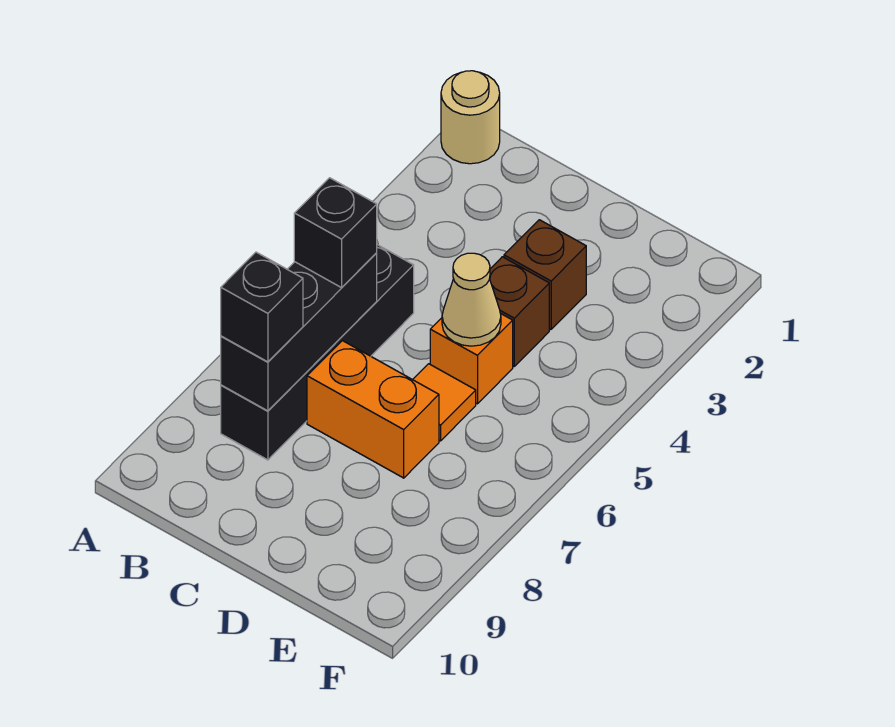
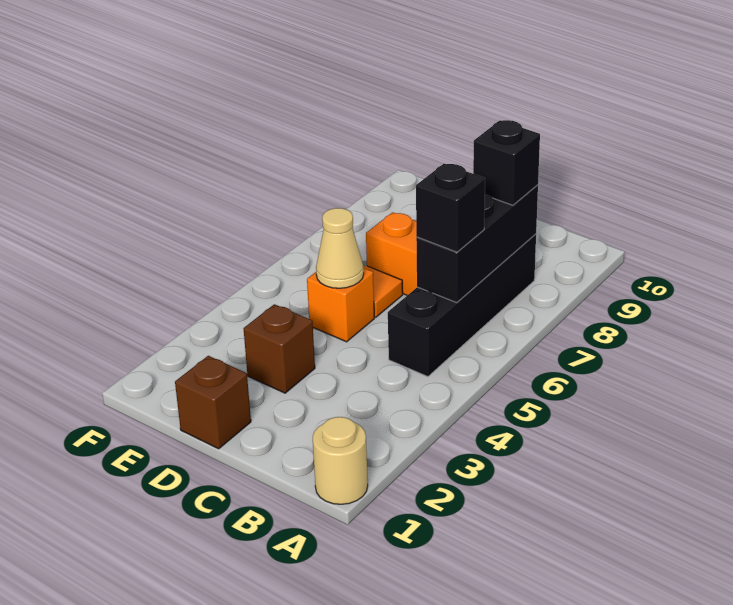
brown 1x1 brick [490,257,549,366] -> brown 1x1 brick moved to [175,356,251,449]

